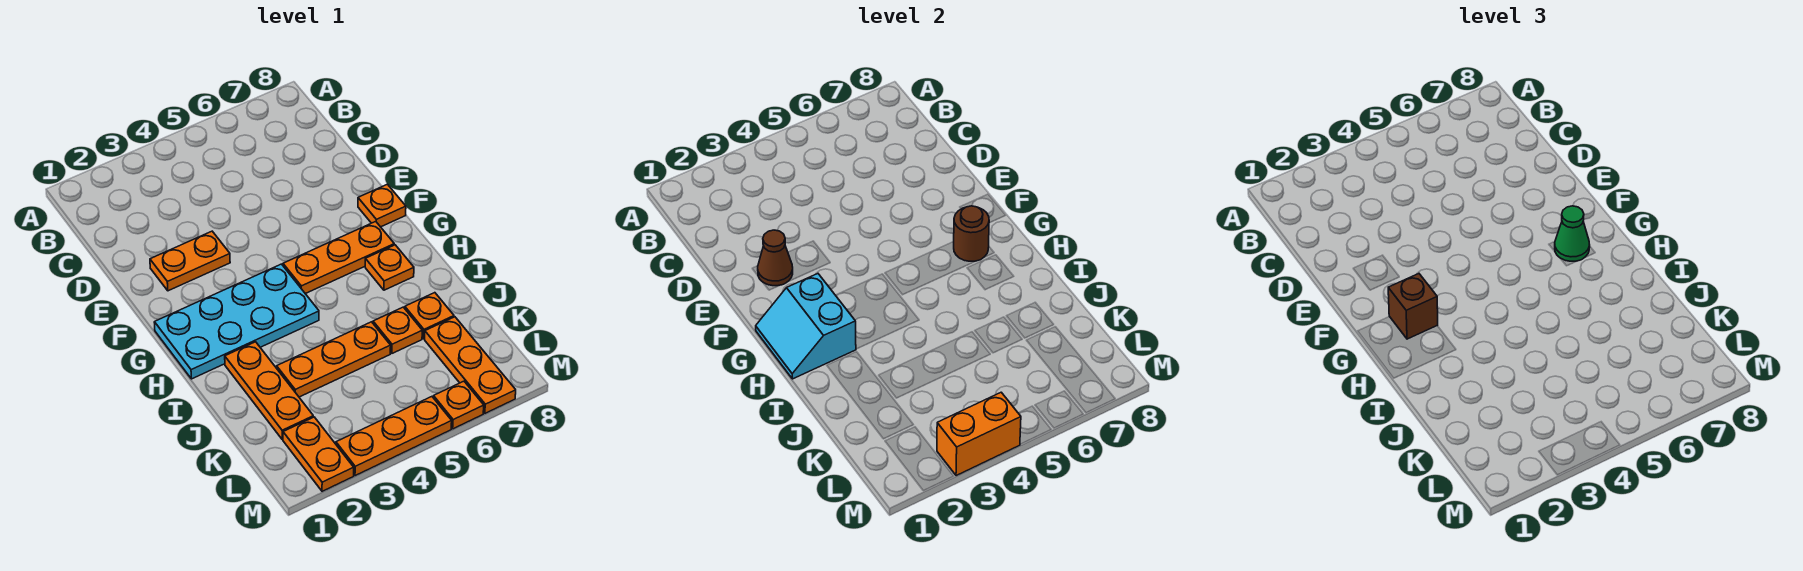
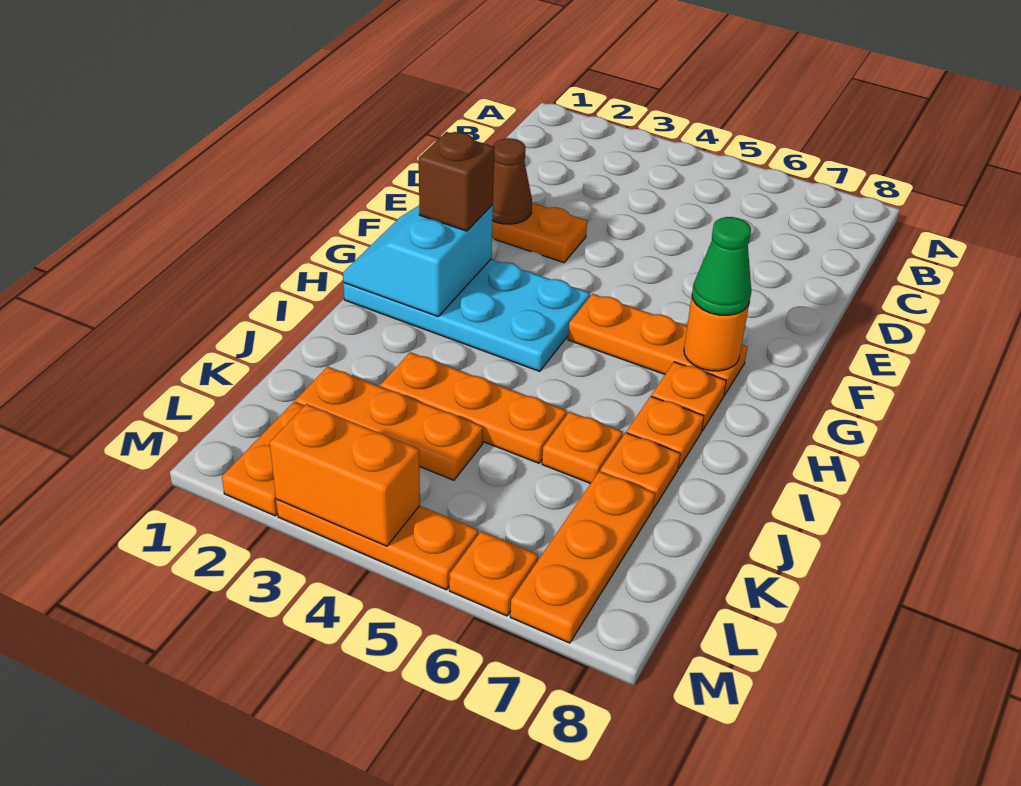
orange 1x1 plate [358,184,406,227] -> orange 1x1 plate moved to [627,396,704,468]
brown 1x1 round brick [954,206,989,261] -> orange 1x1 round brick [684,297,749,371]
orange 1x3 plate [225,342,313,439] -> orange 1x3 plate turned to [296,367,483,480]

